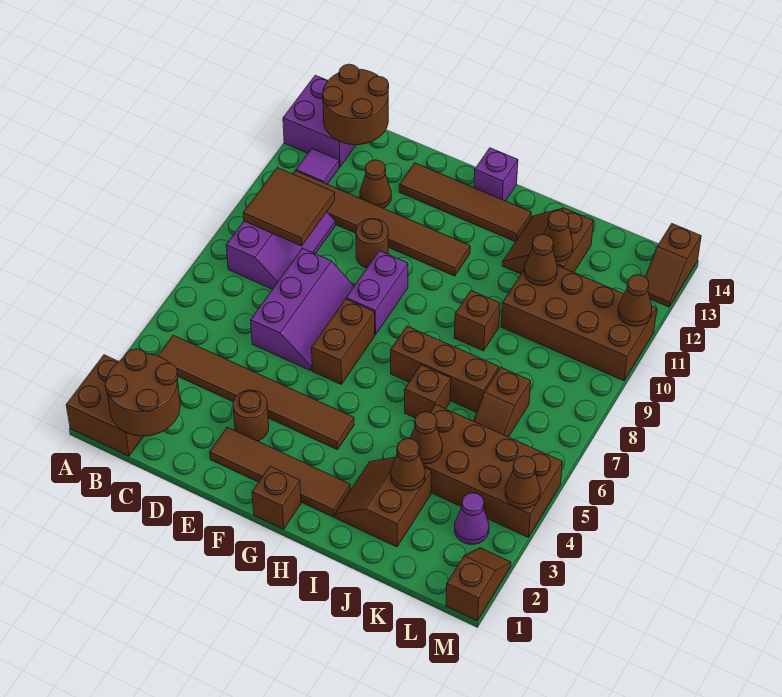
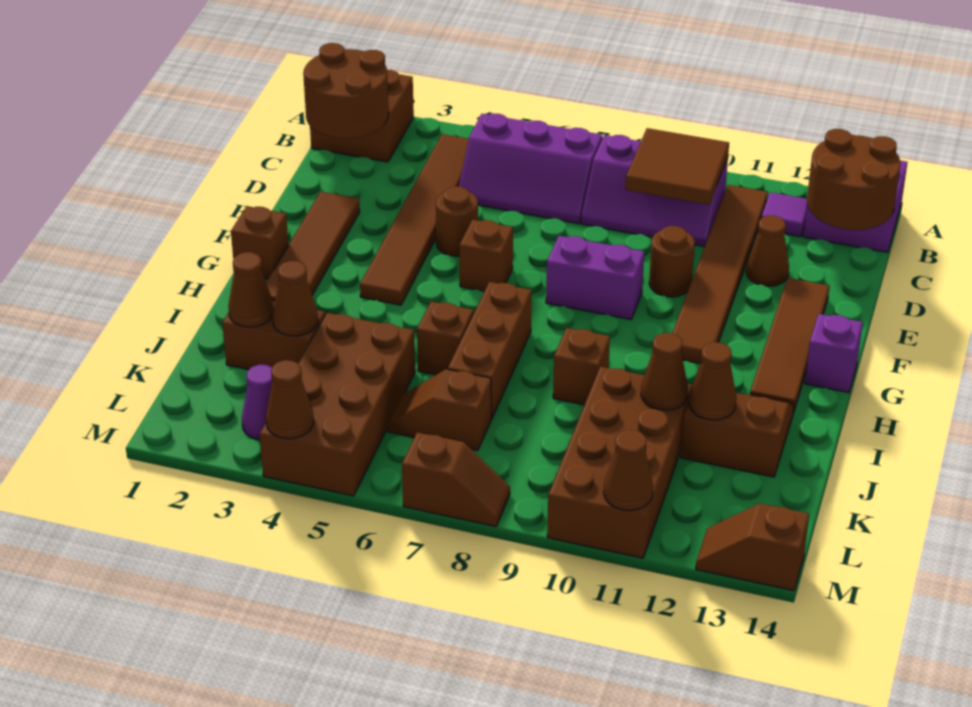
purple 2x3 slope [251,248,354,371] -> purple 2x3 slope moved to [459,113,602,224]
brown 1x1 round brick [233,390,269,441] -> brown 1x1 round brick moved to [436,187,478,256]
brown 1x2 brick [312,299,375,385] -> brown 1x1 brick [459,220,513,291]
brown 1x1 cone [410,412,443,464] -> brown 1x1 cone moved to [228,252,274,327]
brown 1x2 slope [446,548,511,621] -> brown 1x2 slope moved to [402,432,510,527]

